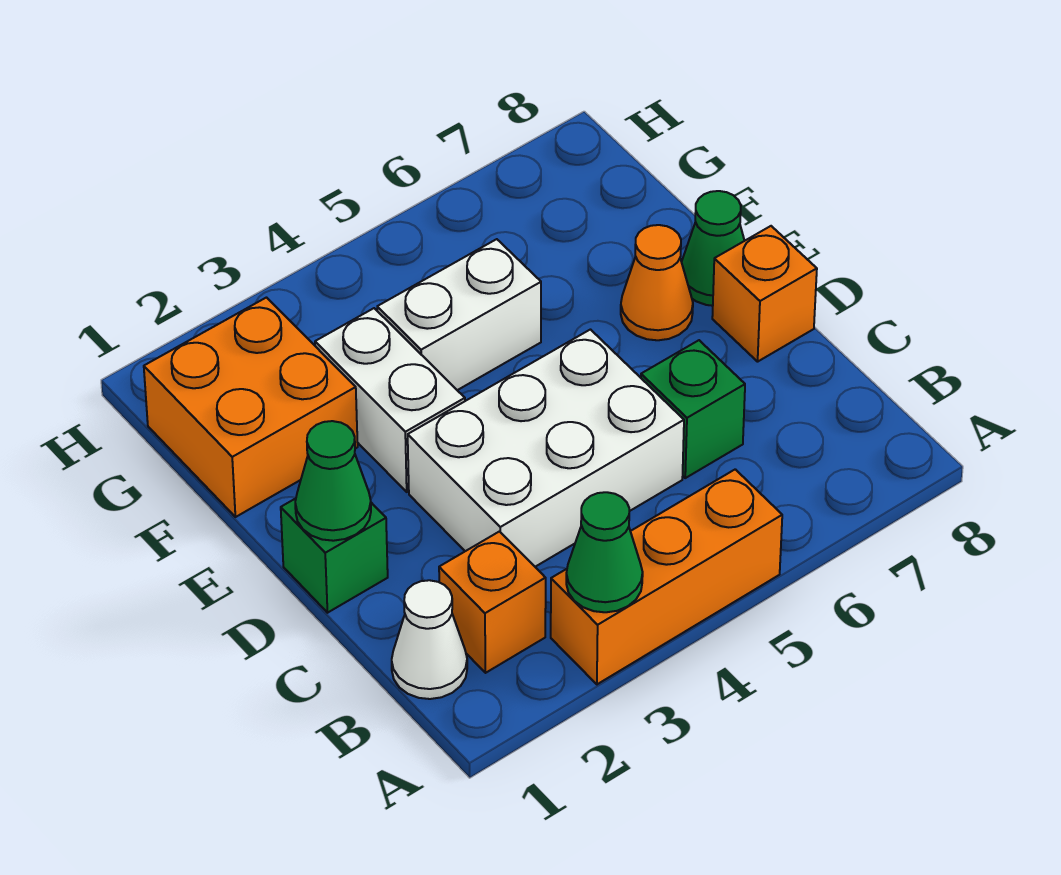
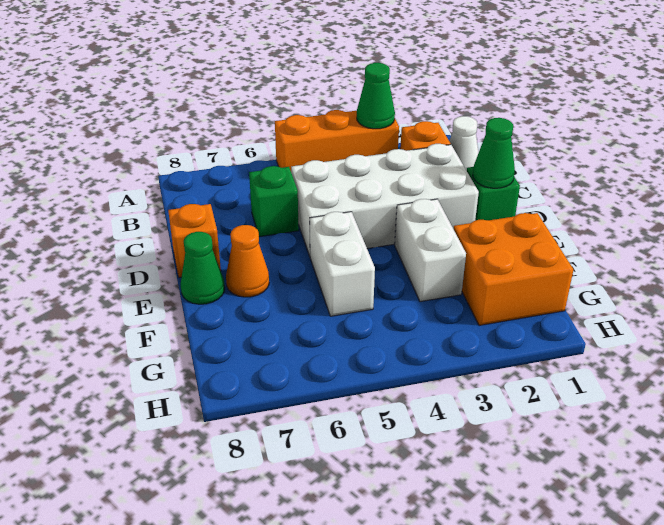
white 2x3 brick [408,330,684,567] -> white 2x4 brick [291,144,479,256]
white 1x2 brick [377,239,541,390] -> white 1x2 brick turned to [310,212,375,316]

